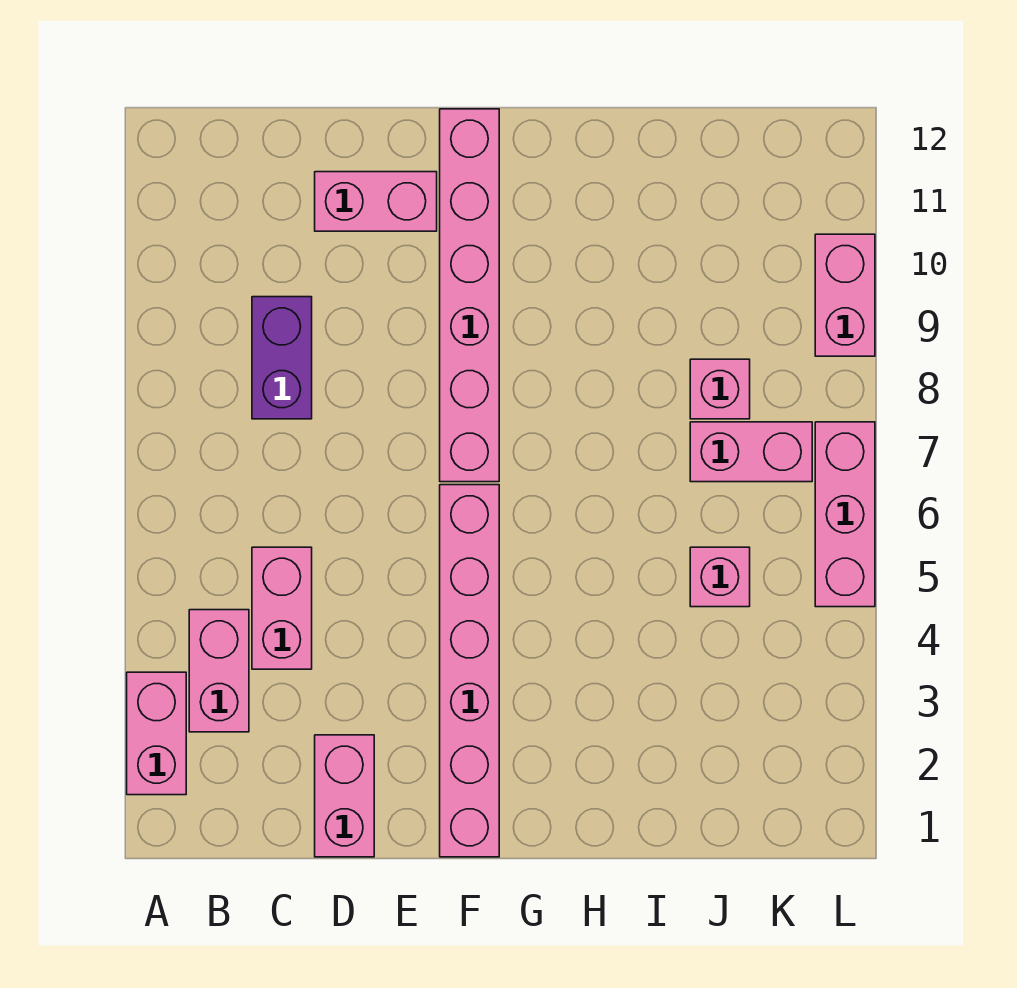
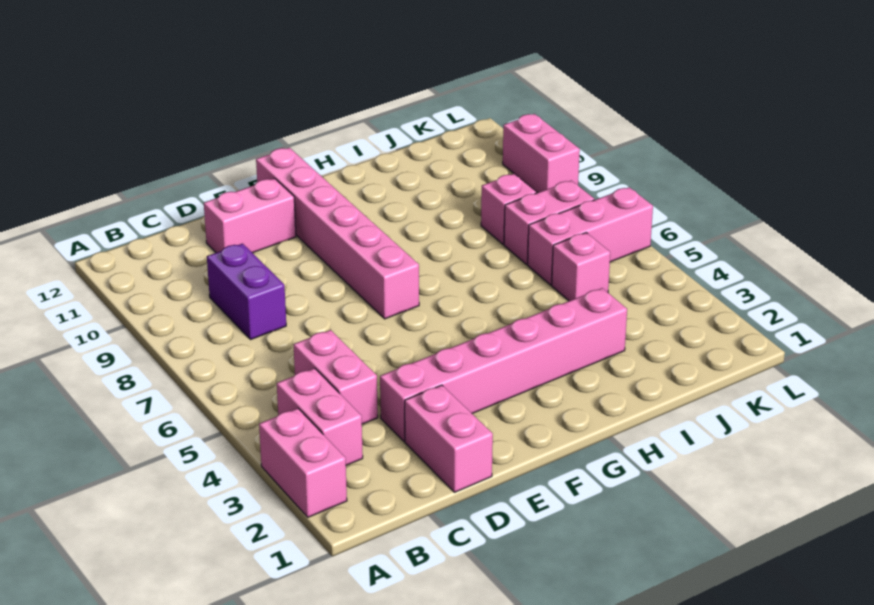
pink 1x6 brick [440,485,499,857] -> pink 1x6 brick turned to [380,288,627,441]
pink 1x3 brick [815,422,875,607] -> pink 1x3 brick turned to [528,187,653,285]

